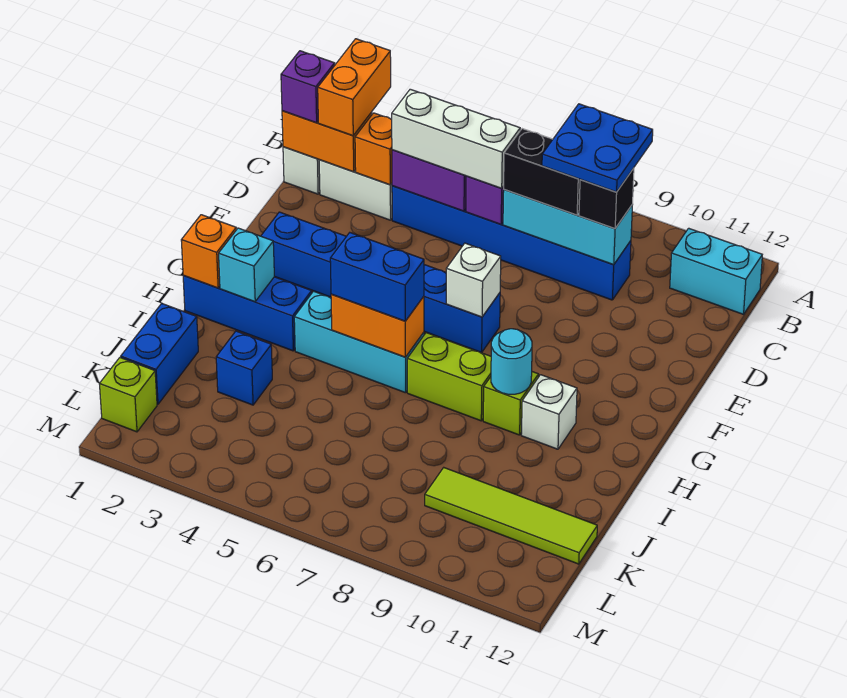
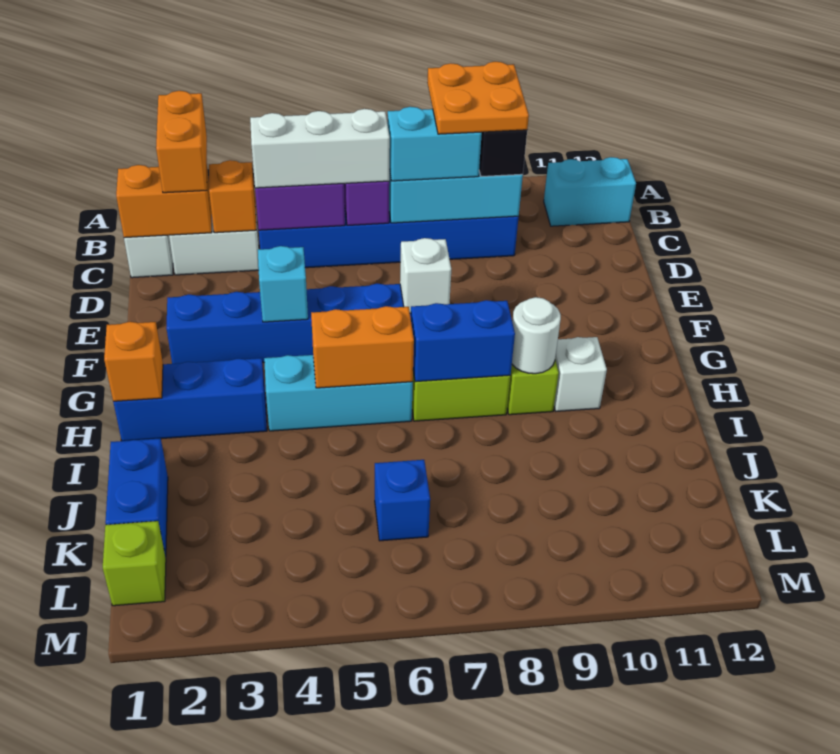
blue 2x2 plate [542,104,653,192] -> orange 2x2 plate [427,62,529,134]
purple 1x1 brick [281,51,335,123] -> none
black 1x2 brick [503,129,580,215] -> cyan 1x2 brick [387,107,482,181]
cyan 1x1 brick [219,228,274,302] -> cyan 1x1 brick moved to [258,246,308,322]
blue 1x2 brick [330,233,424,321] -> blue 1x2 brick moved to [411,300,515,382]
cyan 1x1 round brick [491,329,532,394] -> white 1x1 round brick [512,297,561,374]
blue 1x1 brick [216,331,272,405] -> blue 1x1 brick moved to [375,460,430,541]
lime 1x4 tile [425,468,597,564] -> none

